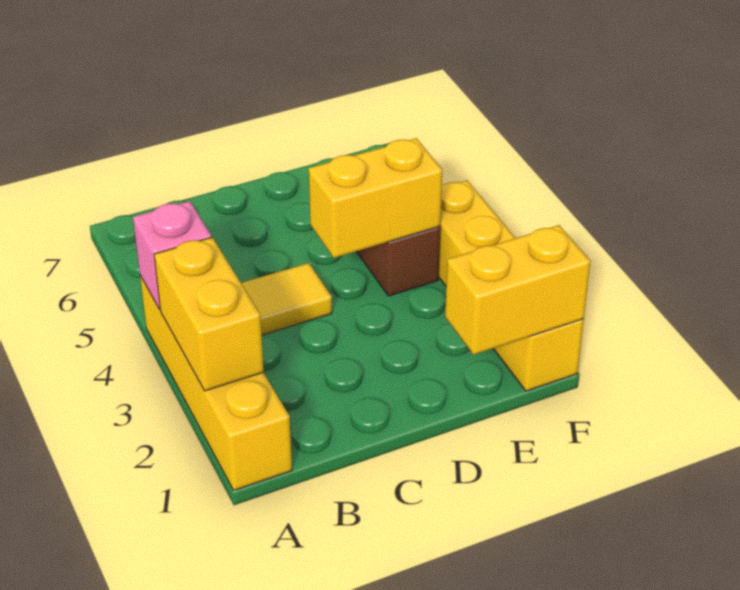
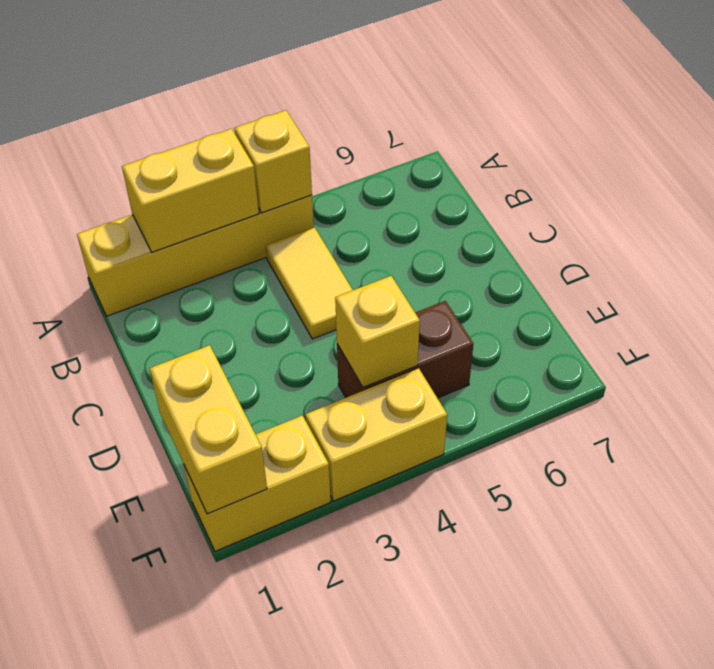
pink 1x1 brick [133,201,212,310] -> yellow 1x1 brick [234,110,312,213]
yellow 1x2 brick [309,138,442,258] -> yellow 1x1 brick [335,276,420,388]

